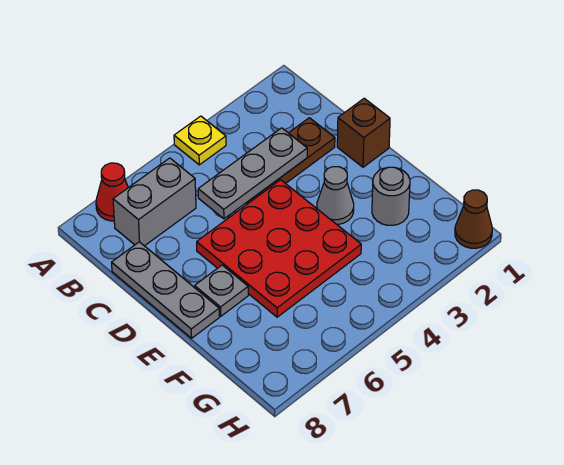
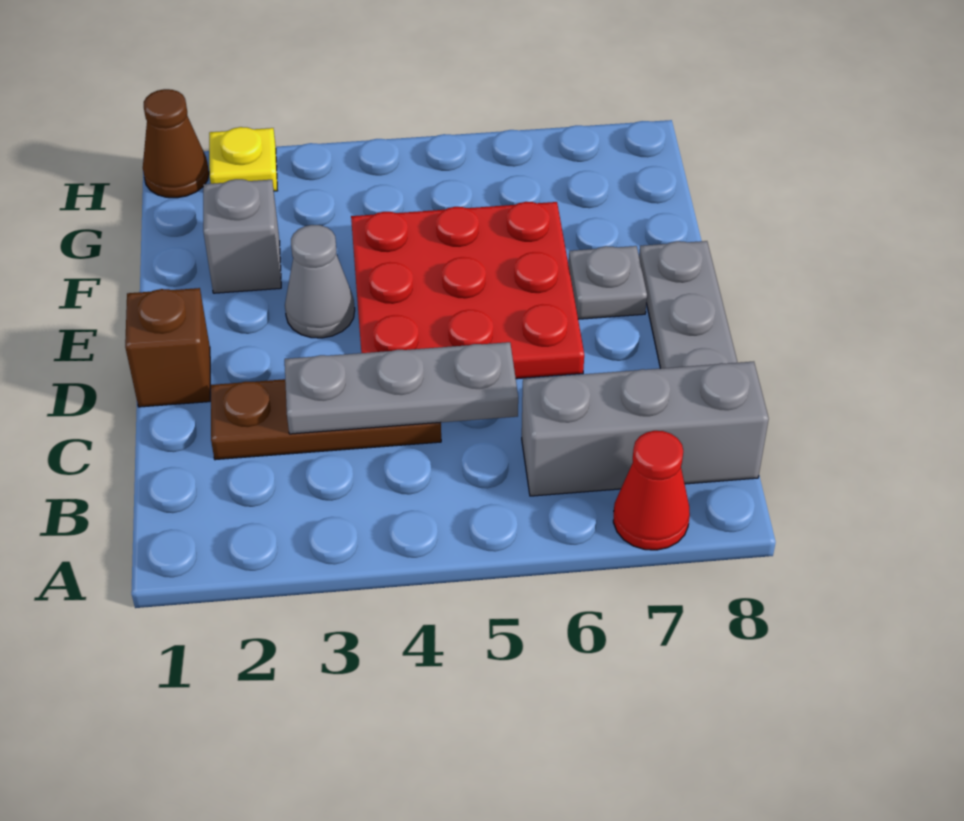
yellow 1x1 plate [174,116,226,165] -> yellow 1x1 plate moved to [209,127,277,191]
grey 1x2 brick [113,158,196,246] -> grey 1x3 brick [522,362,769,496]
grey 1x1 round brick [372,167,410,225] -> grey 1x1 brick [203,179,281,293]

